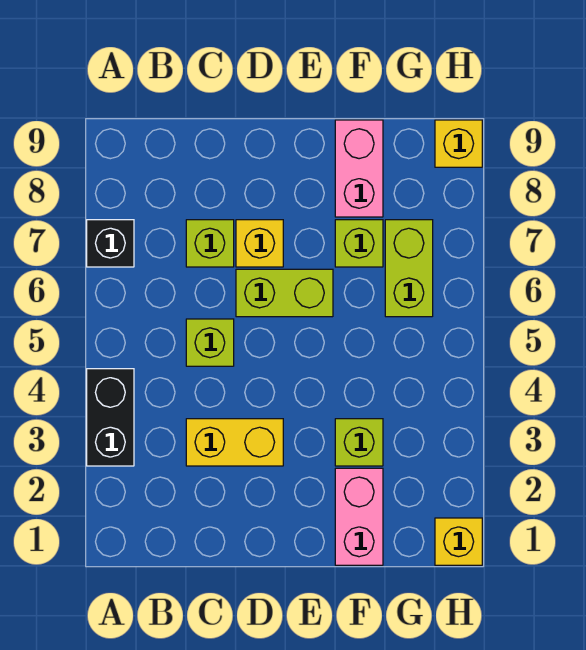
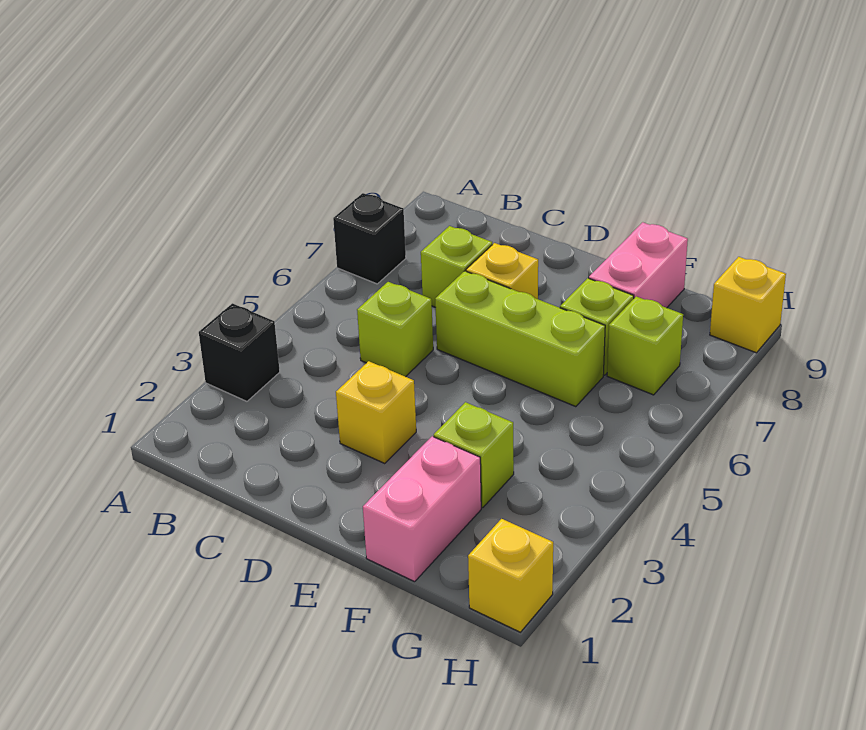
black 1x2 brick [87,369,134,466] -> black 1x1 brick [199,303,280,401]
yellow 1x2 brick [186,419,283,466] -> yellow 1x1 brick [336,361,416,464]
lime 1x2 brick [236,269,333,317] -> lime 1x3 brick [435,271,605,407]
lime 1x2 brick [385,220,433,317] -> lime 1x1 brick [607,296,683,395]

